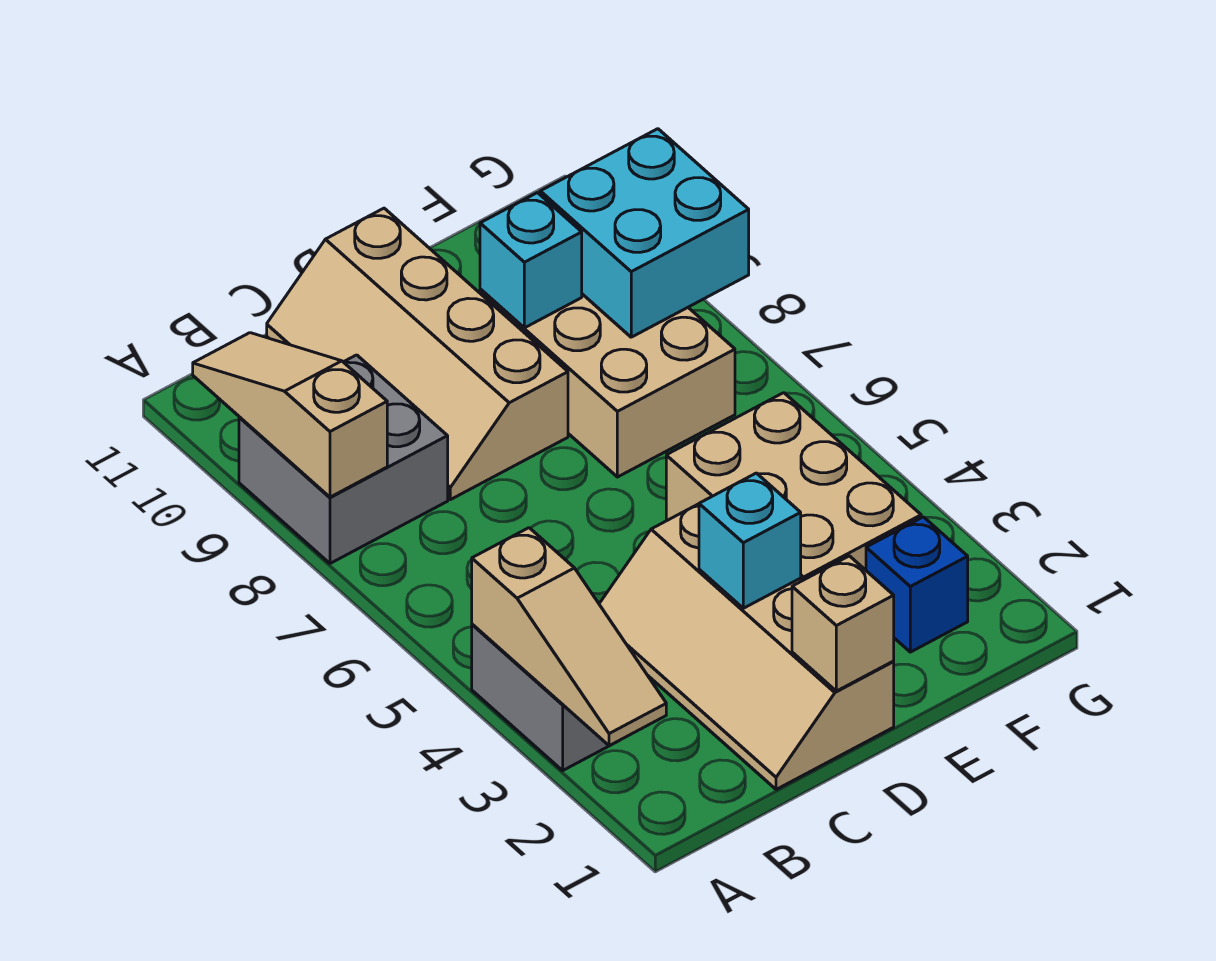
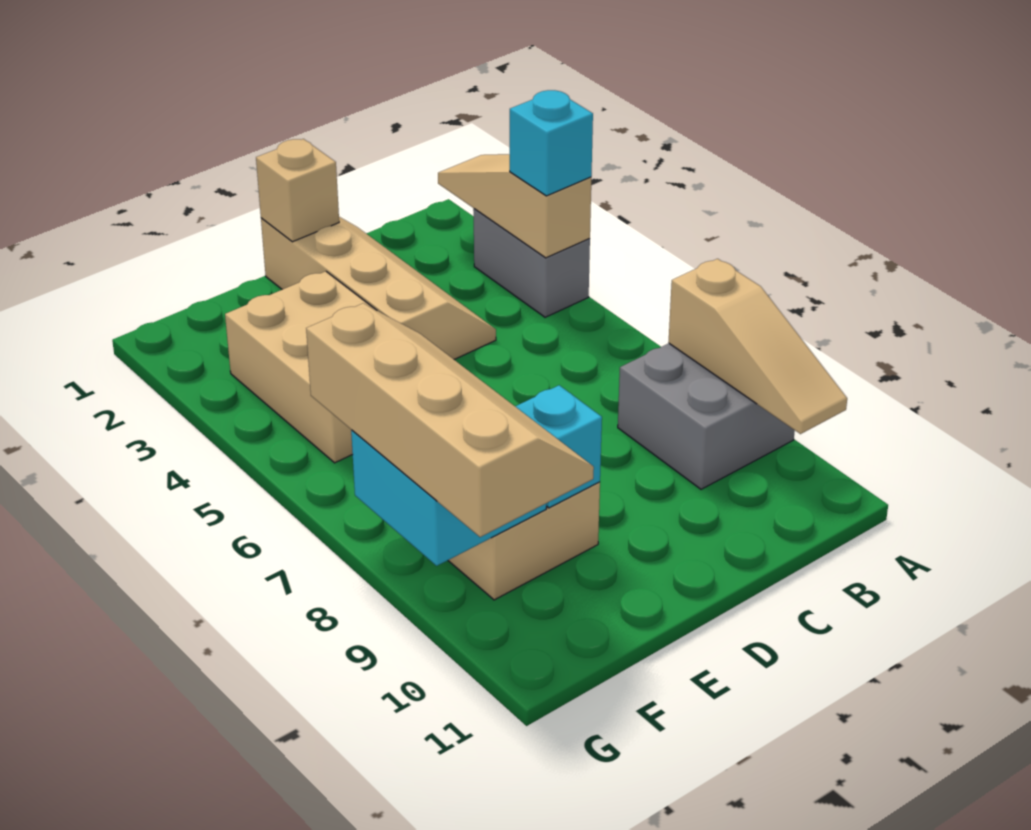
tan 2x4 slope [267,208,568,500] -> tan 2x4 slope moved to [306,303,594,537]
cyan 1x1 brick [699,473,801,608] -> cyan 1x1 brick moved to [510,90,593,196]
blue 1x1 brick [866,517,968,652] -> none

